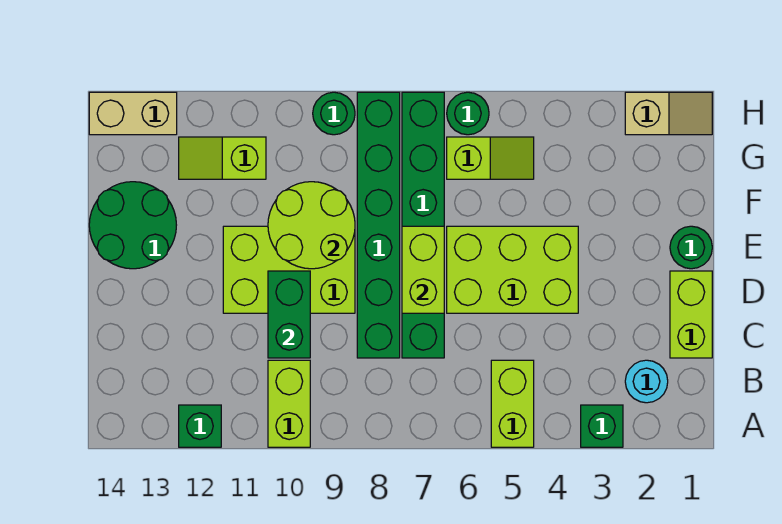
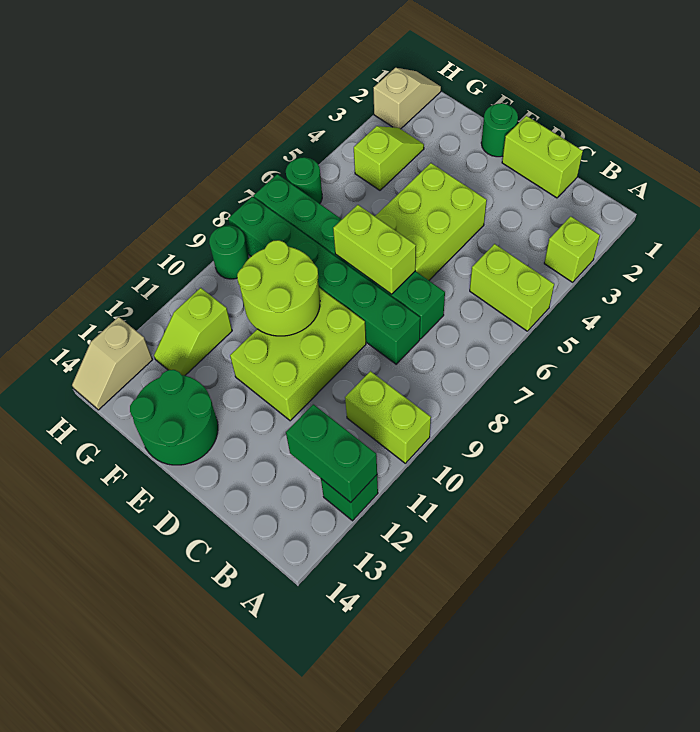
green 1x1 brick [581,405,623,447] -> lime 1x1 brick [544,216,600,282]
cyan 1x1 round brick [625,360,668,403] -> none
green 1x2 brick [268,271,310,358] -> green 1x2 brick moved to [286,404,377,502]
lime 1x2 slope [447,137,534,179] -> lime 1x2 slope moved to [354,126,424,190]
tan 1x2 brick [89,92,177,135] -> tan 1x2 slope [72,317,153,410]

